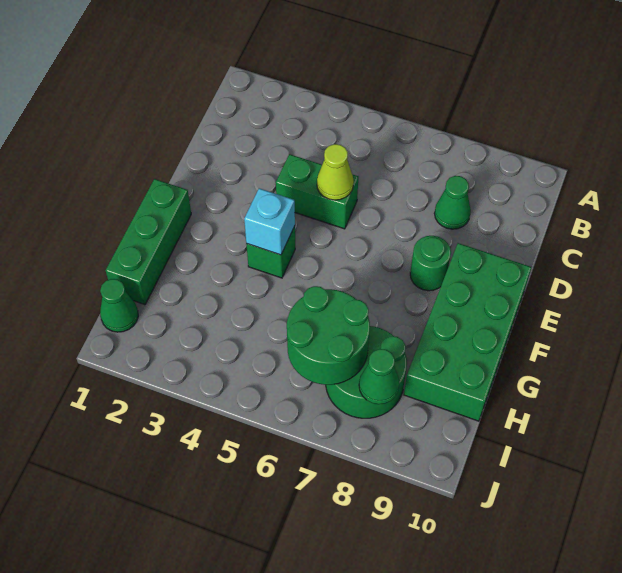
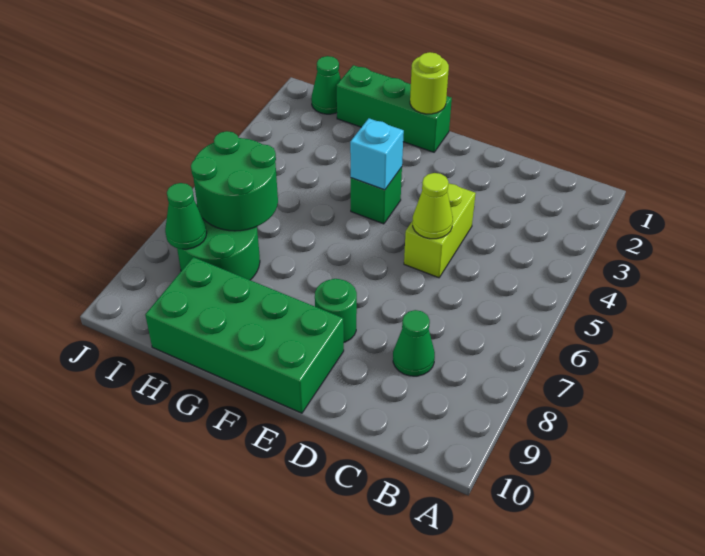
green 1x2 brick [276,154,358,229] -> lime 1x2 brick [404,183,476,278]
none -> lime 1x1 round brick [410,52,449,114]

